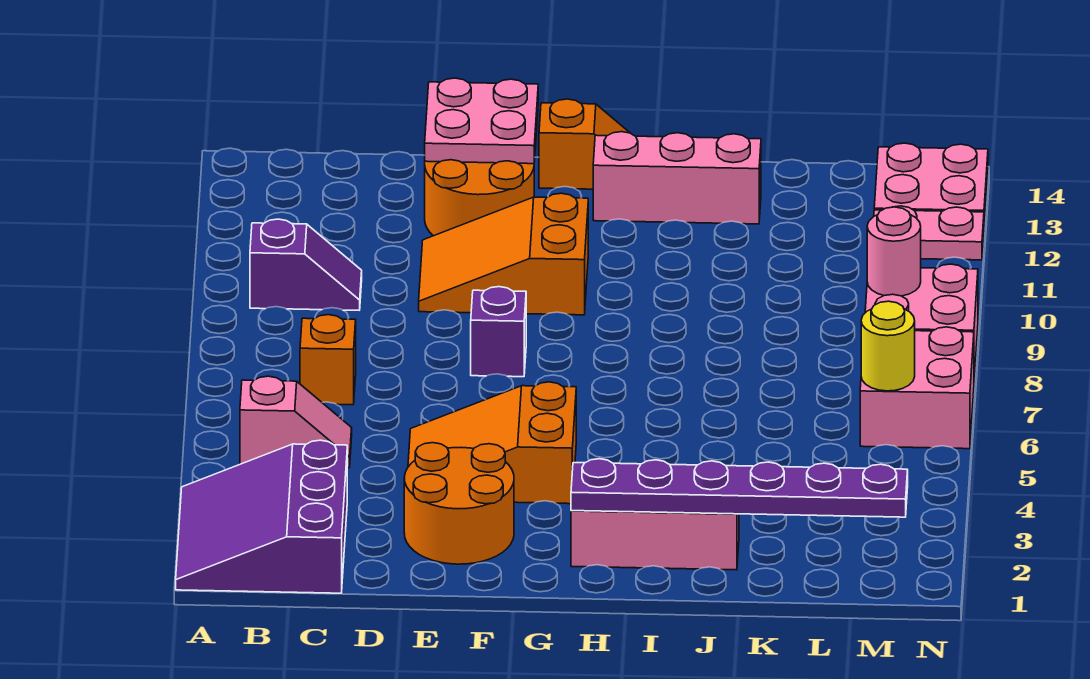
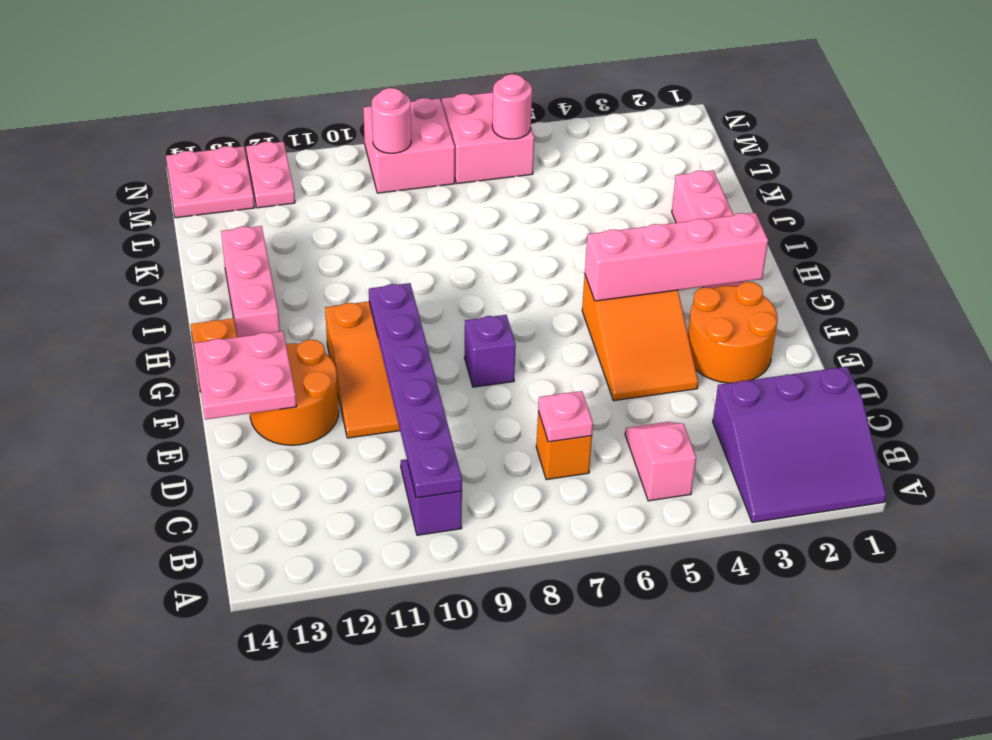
none -> pink 1x1 plate [538,391,593,442]
none -> pink 1x4 brick [585,213,768,301]
purple 1x6 plate [571,459,908,517] -> purple 1x6 plate moved to [369,283,462,498]
yellow 1x1 round brick [861,301,915,391] -> pink 1x1 round brick [492,74,532,139]

